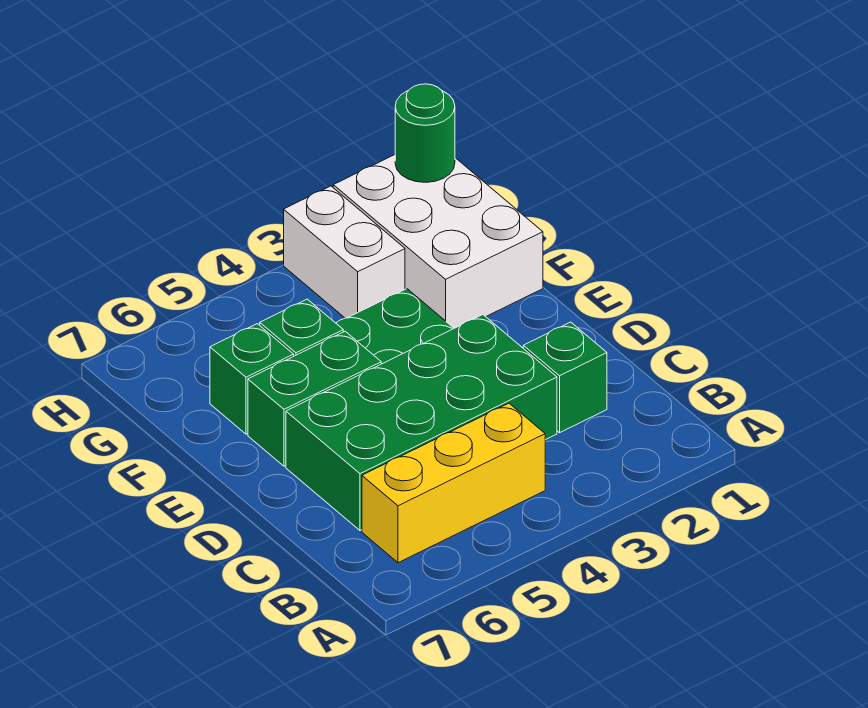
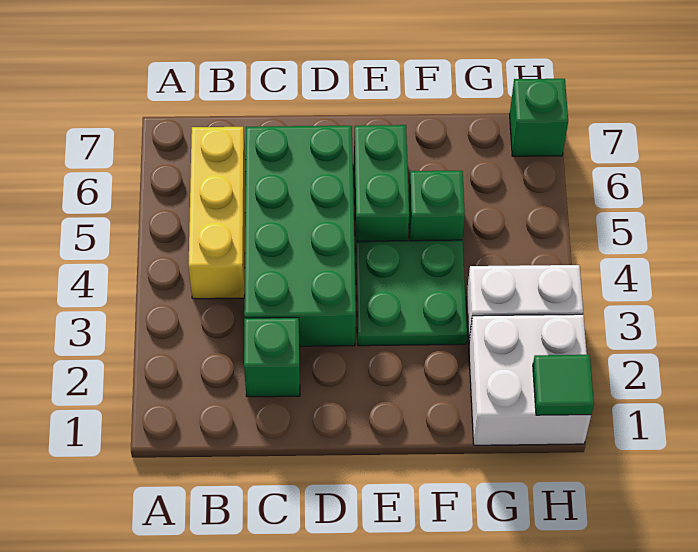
white 2x3 brick [333,155,543,328] -> white 2x2 brick [469,314,591,445]
green 1x1 brick [210,324,294,434] -> green 1x1 brick moved to [510,79,568,156]
green 1x1 round brick [395,84,455,182] -> green 1x1 tile [533,355,594,415]

